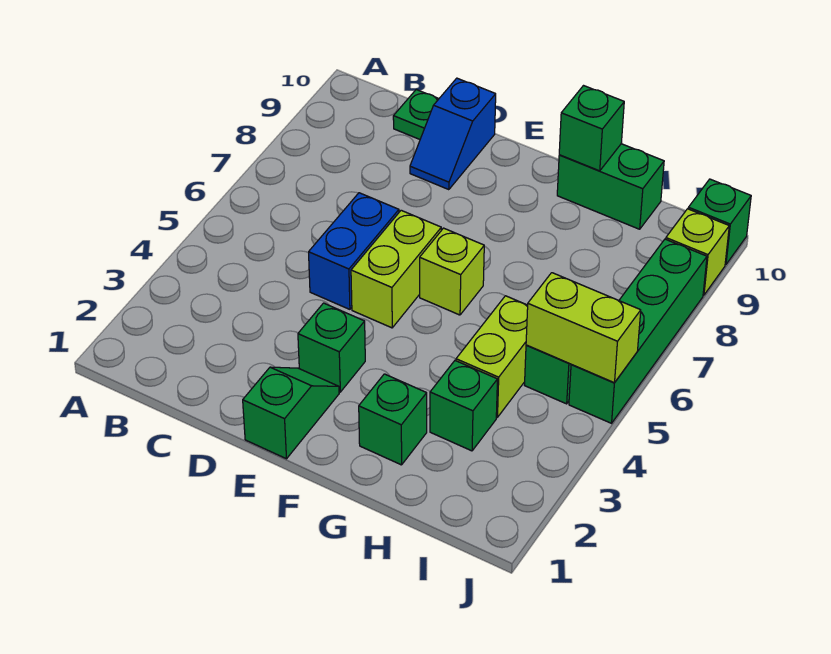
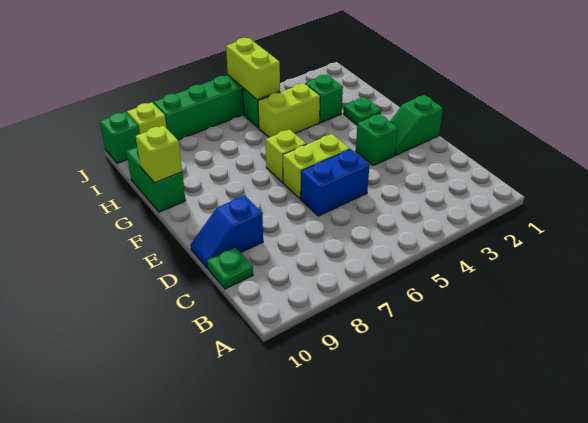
blue 1x2 slope [410,78,496,190] -> blue 1x2 slope turned to [191,196,263,268]
green 1x1 brick [359,374,427,465] -> green 1x1 plate [343,97,381,125]
green 1x1 brick [559,86,624,171] -> lime 1x1 brick [136,126,182,183]

